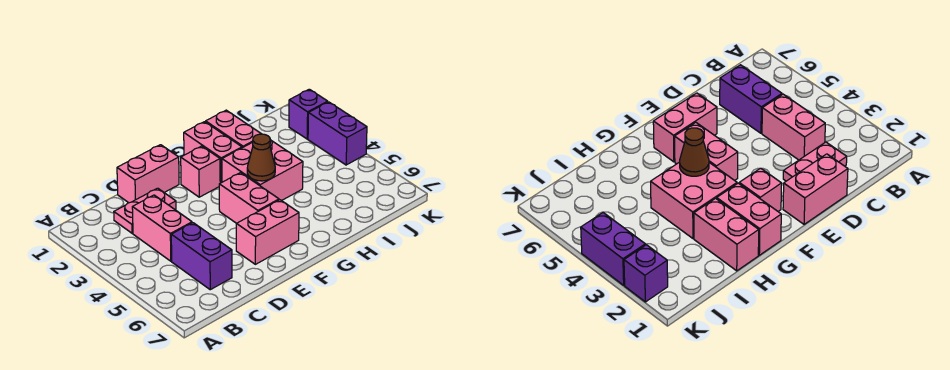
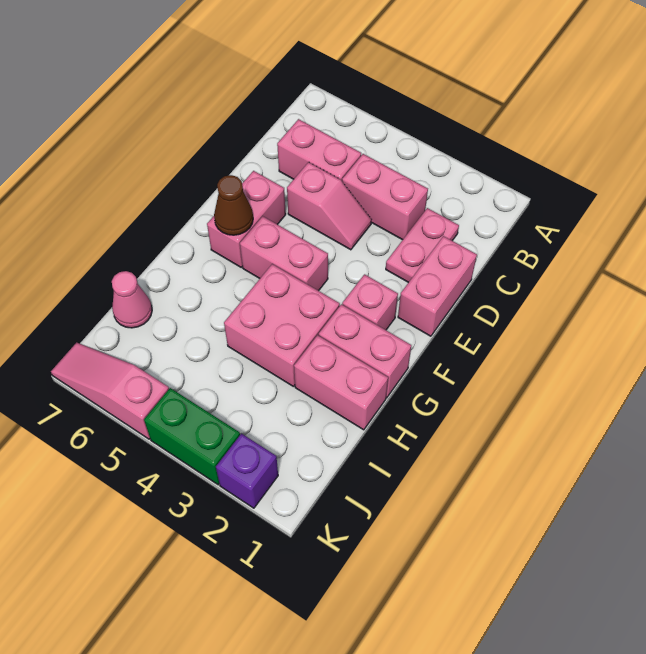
purple 1x2 brick [171,223,232,290] -> pink 1x2 brick [277,119,361,181]
none -> pink 1x2 slope [287,162,371,250]
brown 1x1 cone [247,134,275,181] -> brown 1x1 cone moved to [214,175,253,235]
none -> pink 1x1 cone [112,271,152,328]
purple 1x2 brick [308,102,367,165] -> green 1x2 brick [144,388,240,485]
none -> pink 1x3 slope [51,343,169,439]

